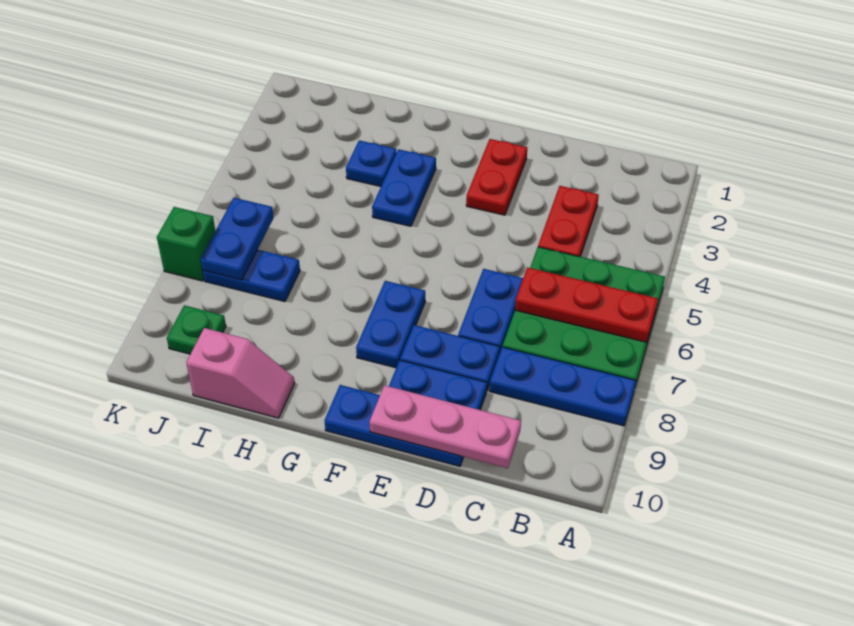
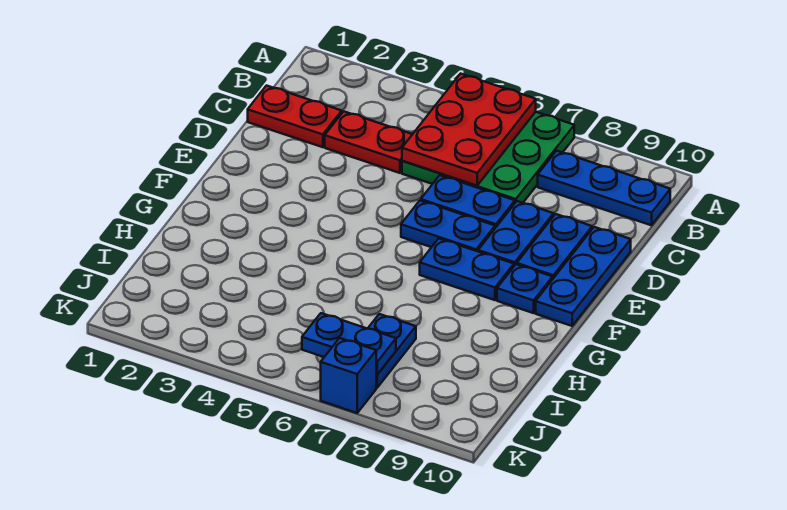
red 1x3 plate [515,267,658,342] -> red 2x3 plate [402,74,536,186]
blue 1x3 plate [489,347,636,426] -> blue 1x3 plate turned to [538,151,670,225]
pink 1x3 plate [369,385,521,468] -> none
red 1x2 plate [466,139,527,215] -> red 1x2 plate moved to [248,86,342,147]
blue 1x2 plate [372,149,436,226] -> blue 1x2 plate moved to [401,200,495,251]
blue 1x1 plate [346,140,396,187] -> blue 1x1 plate moved to [497,264,553,313]
pink 1x2 slope [186,328,295,418] -> none
green 1x1 plate [167,305,226,354] -> none
green 1x1 brick [157,207,215,281] -> blue 1x1 brick [321,338,376,413]

